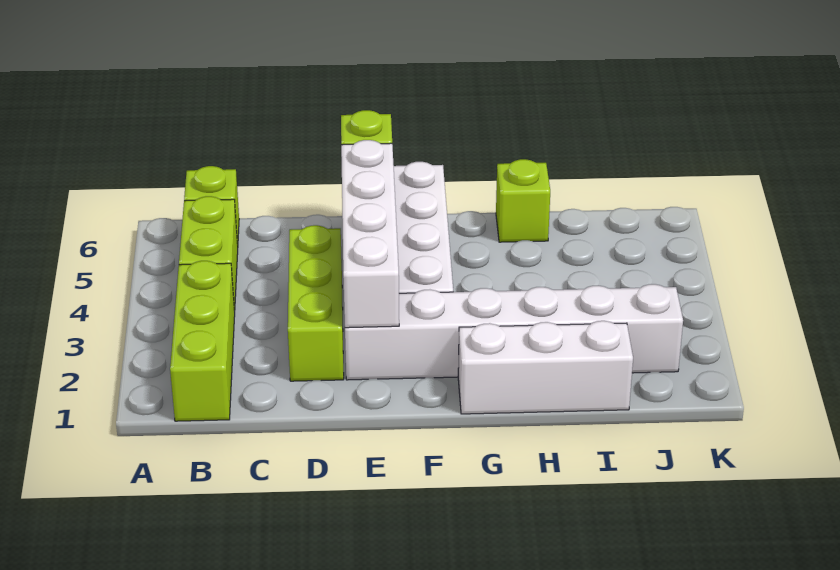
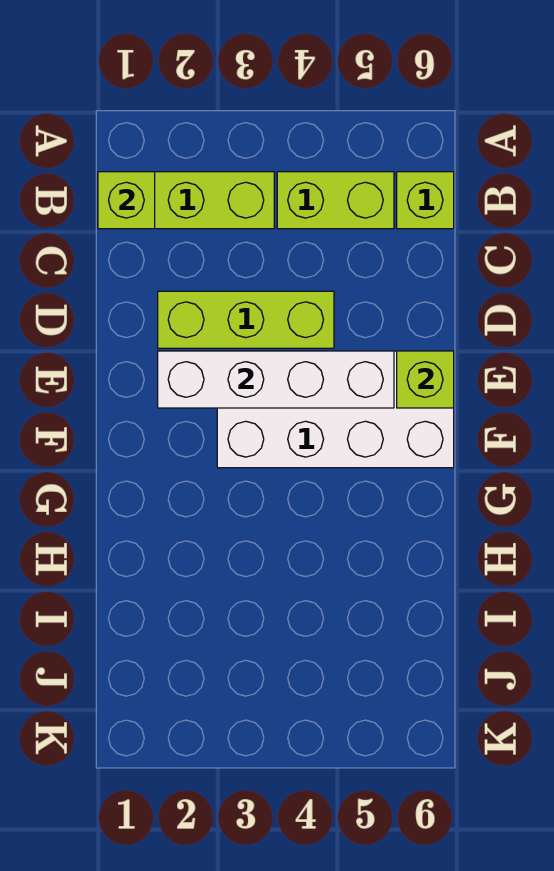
white 1x6 brick [345,284,683,380] -> none
white 1x3 brick [458,321,633,414] -> none
lime 1x1 brick [496,159,550,242] -> lime 1x1 brick moved to [98,172,155,229]

